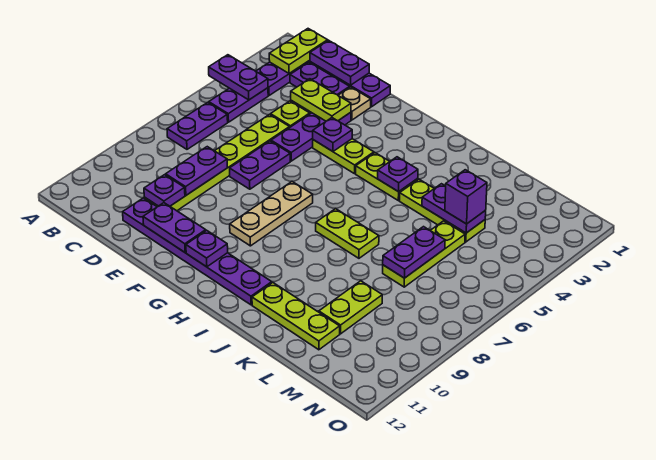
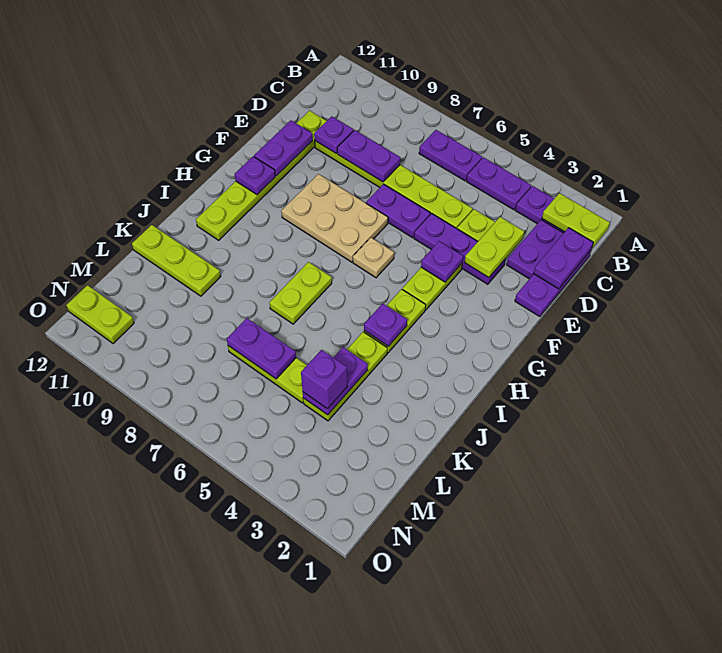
purple 1x2 plate [209,55,268,100] -> none
purple 1x6 plate [123,198,272,305] -> lime 1x6 plate [196,111,326,240]
tan 1x1 plate [338,87,371,120] -> tan 1x1 plate moved to [353,238,394,278]
tan 1x3 plate [230,182,313,246] -> tan 2x3 plate [281,174,388,262]
lime 1x3 plate [252,283,340,350] -> lime 1x3 plate turned to [132,225,221,296]
lime 1x2 plate [319,281,382,334] -> lime 1x2 plate moved to [66,285,134,344]

